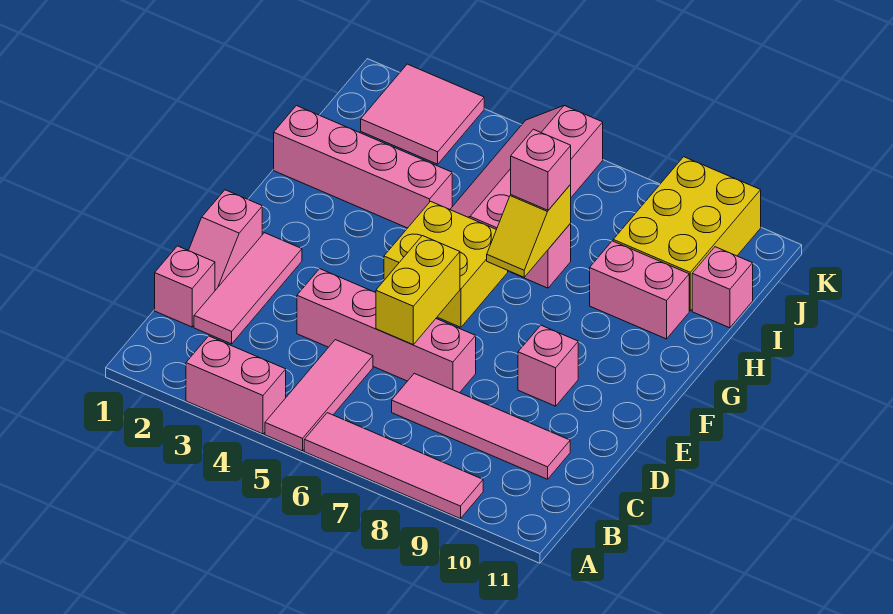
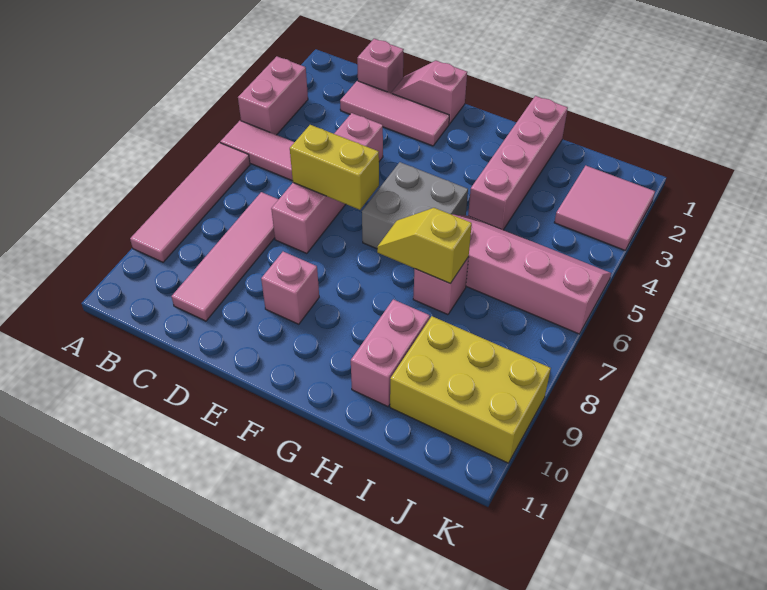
yellow 2x2 brick [384,201,508,327] -> grey 2x2 brick [362,162,468,249]
pink 1x1 brick [511,129,571,210] -> none
pink 1x1 brick [692,247,753,328] -> none

